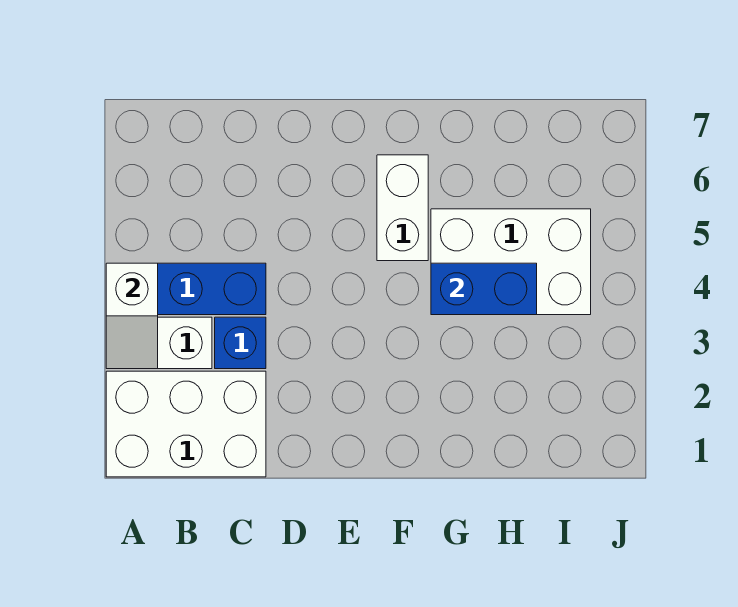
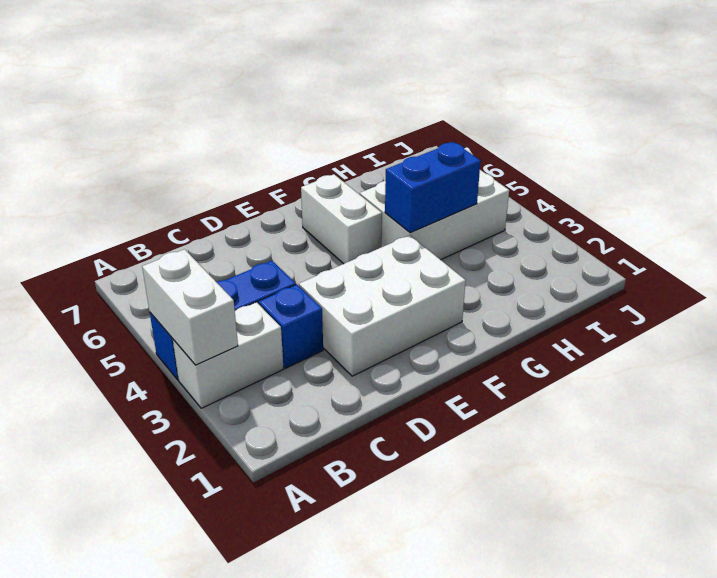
white 2x3 brick [106,371,266,477] -> white 2x3 brick moved to [299,235,466,376]
white 1x2 slope [106,263,158,369] -> white 1x2 brick [142,249,238,365]

